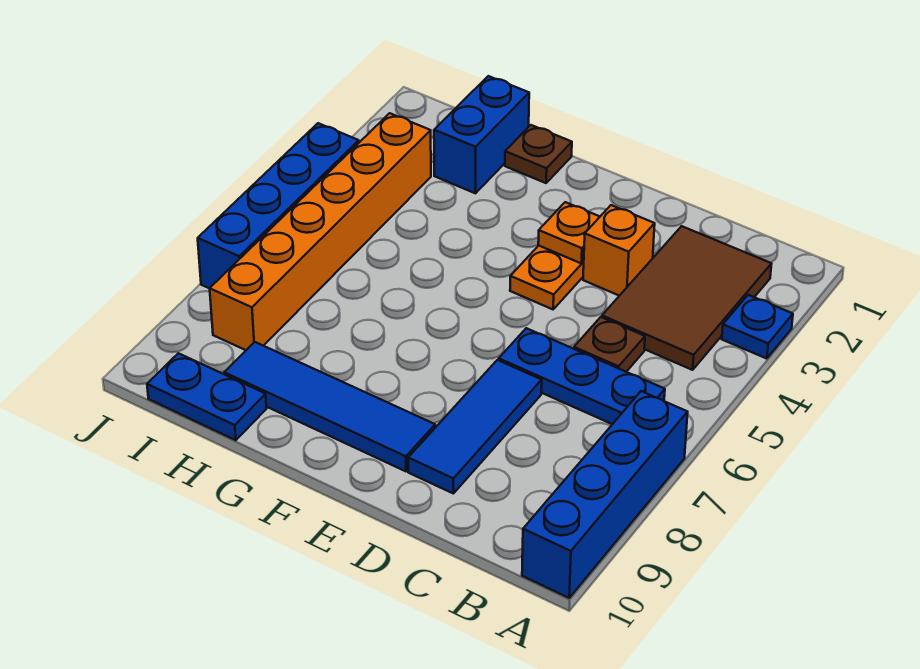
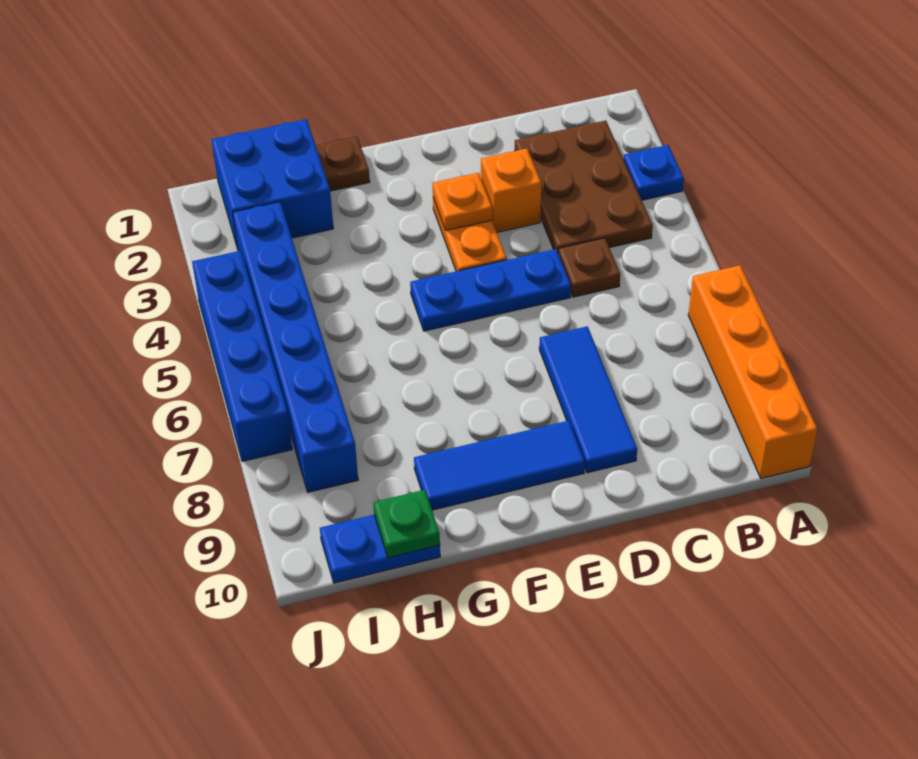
blue 1x4 brick [522,391,688,598] -> orange 1x4 brick [688,265,818,478]
brown 2x3 tile [602,226,771,370] -> brown 2x3 plate [515,121,653,254]
blue 1x3 plate [499,328,665,424] -> blue 1x3 plate moved to [410,249,571,331]
blue 1x4 tile [224,342,435,471] -> blue 1x3 tile [414,421,585,510]
blue 1x2 brick [434,76,529,193] -> blue 2x2 brick [211,119,333,248]
none -> green 1x1 plate [373,490,440,558]
orange 1x6 brick [210,113,431,350] -> blue 1x6 brick [232,202,358,492]

